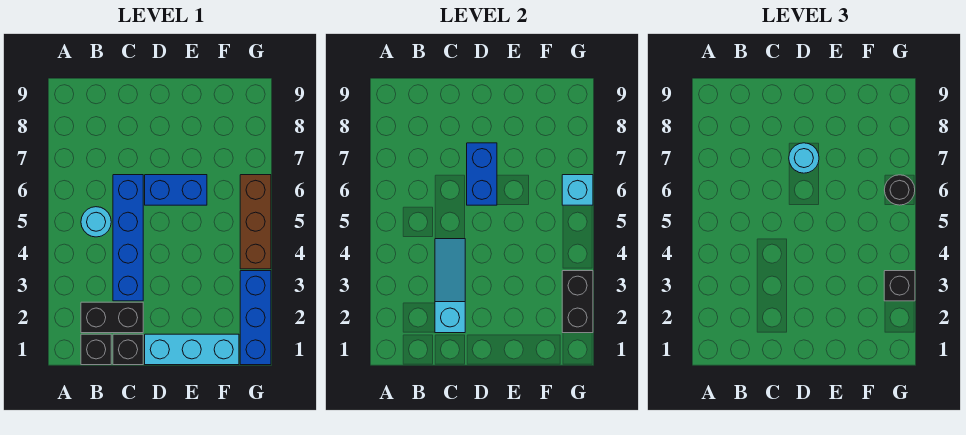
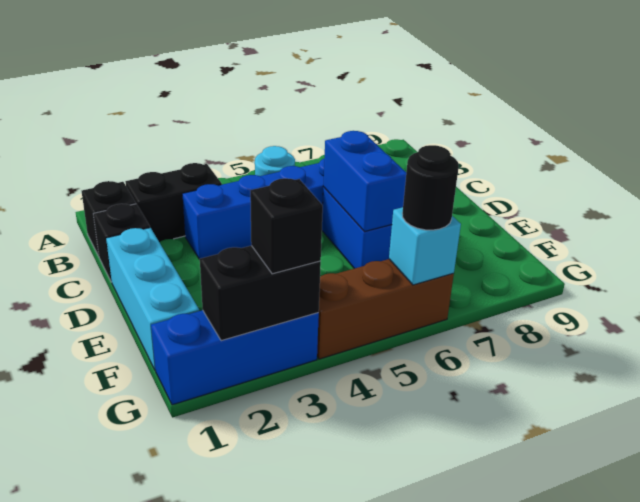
black 1x2 brick [81,302,143,333] -> black 1x2 brick turned to [125,163,222,242]
cyan 1x3 slope [435,239,465,333] -> none
blue 1x2 brick [467,143,497,205] -> blue 1x2 brick turned to [323,131,406,232]
cyan 1x1 round brick [789,143,819,173] -> none

